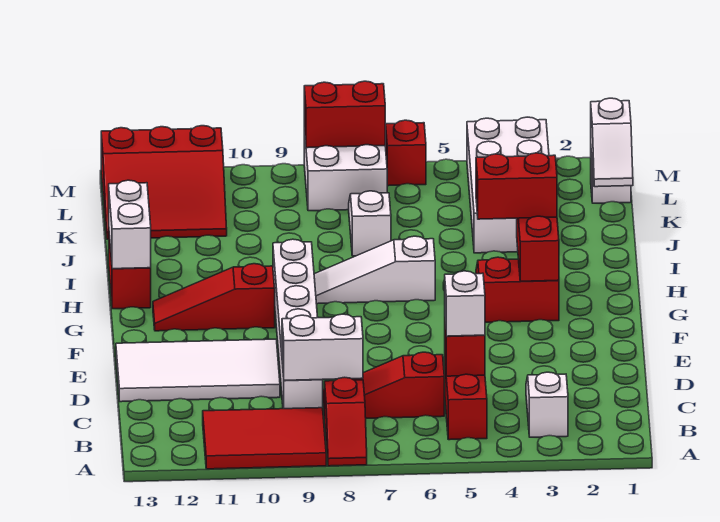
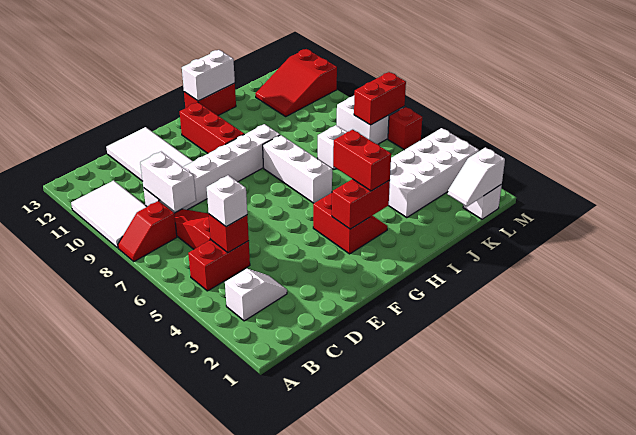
red 2x3 tile [203,408,326,469] -> white 2x3 tile [71,180,147,248]
red 1x3 slope [153,264,275,331] -> red 1x3 brick [180,102,244,153]
white 1x3 slope [314,236,435,304] -> white 1x3 brick [263,135,332,203]
red 3x3 slope [101,126,227,239] -> red 2x3 slope [255,49,337,116]
red 1x2 brick [304,81,385,148] -> red 1x2 brick turned to [354,72,406,125]

